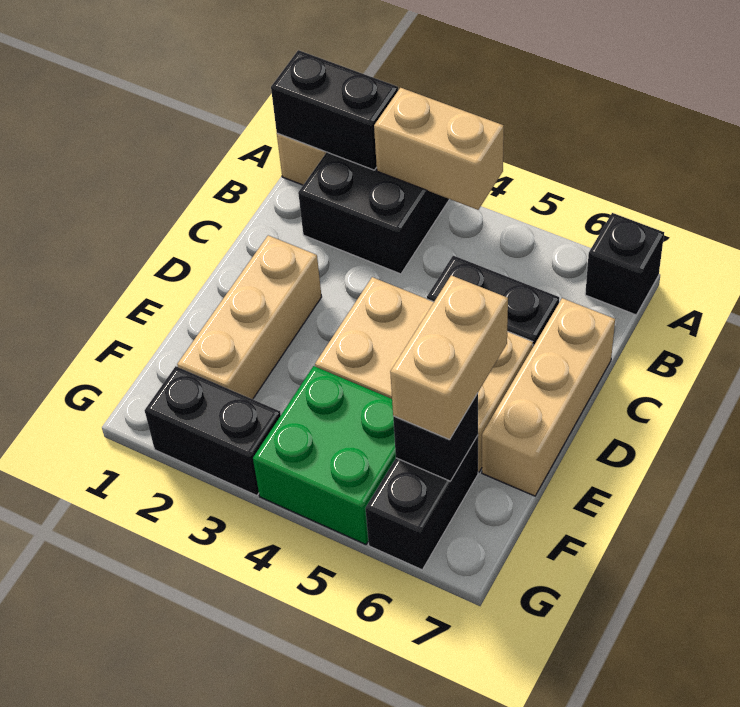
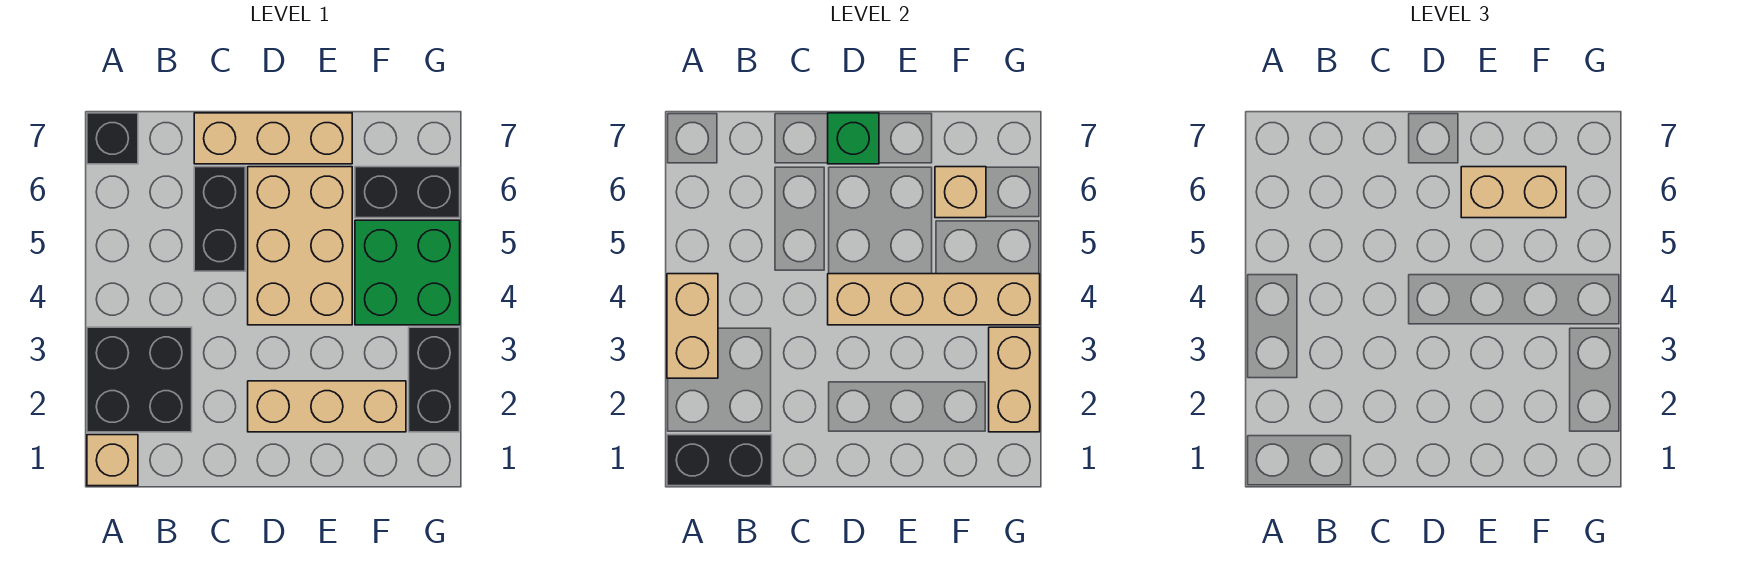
black 1x2 brick [271,50,398,170] -> black 1x2 brick turned to [667,435,772,486]
none -> tan 1x4 brick [828,274,1040,325]
none -> green 1x1 brick [828,113,879,164]
black 1x1 brick [393,393,478,481] -> tan 1x1 brick [935,167,986,218]
none -> tan 1x2 brick [989,327,1040,432]

